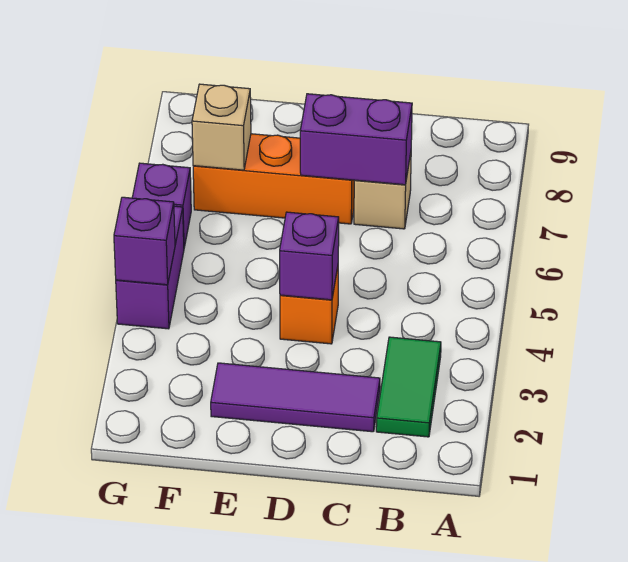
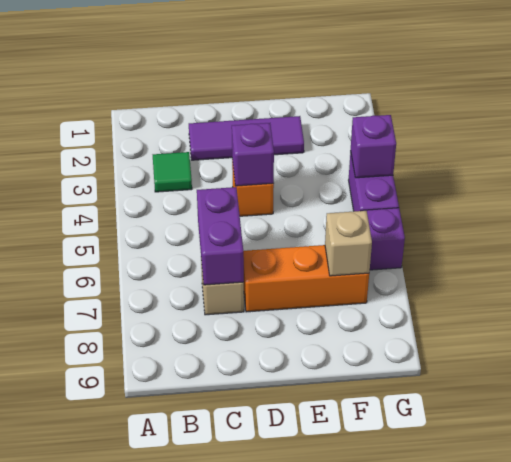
green 1x2 tile [376,337,441,437] -> green 1x1 tile [153,152,192,192]
purple 1x2 brick [300,94,412,185] -> purple 1x2 brick turned to [197,187,244,285]

